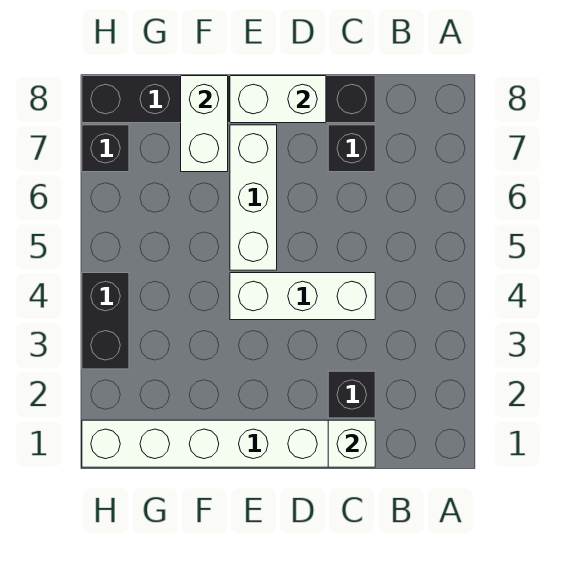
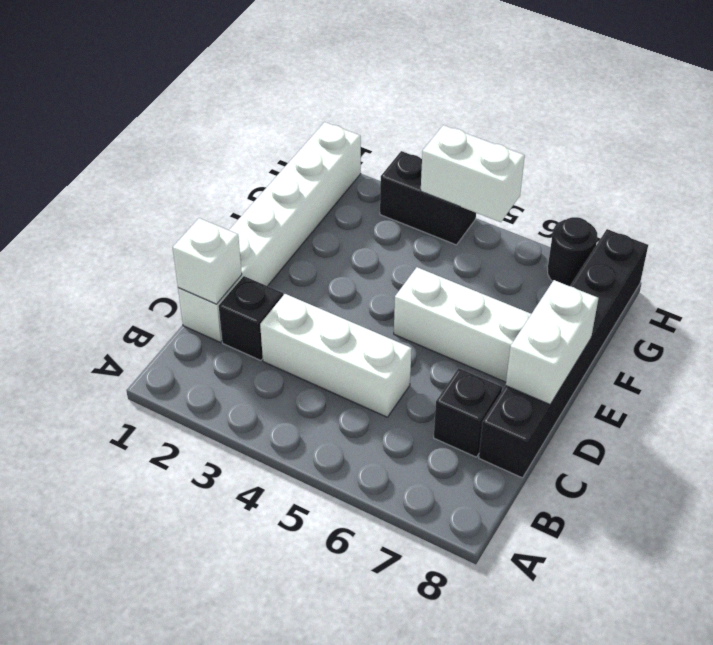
white 1x3 brick [230,273,375,320] -> white 1x3 brick turned to [260,294,412,417]
white 1x2 brick [181,76,228,172] -> white 1x2 brick moved to [421,125,525,222]
black 1x1 brick [82,125,129,172] -> black 1x1 round brick [548,217,598,286]

